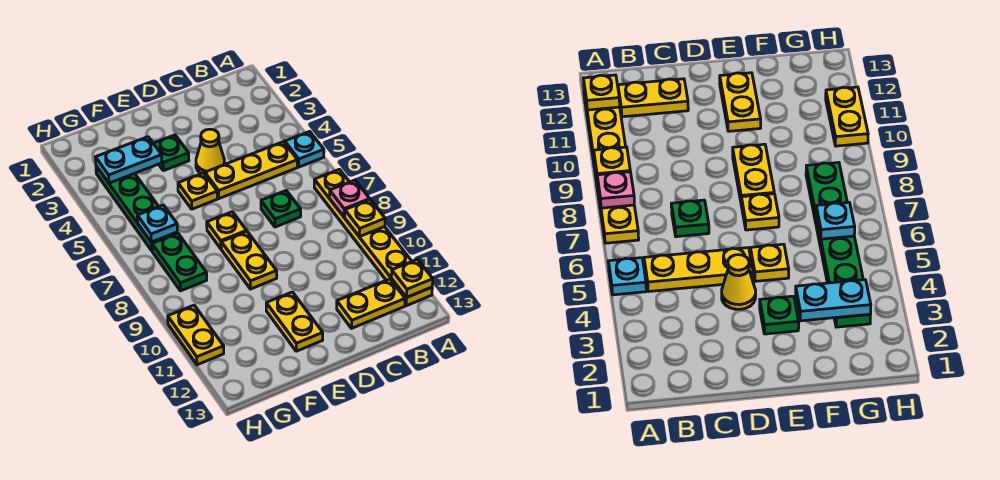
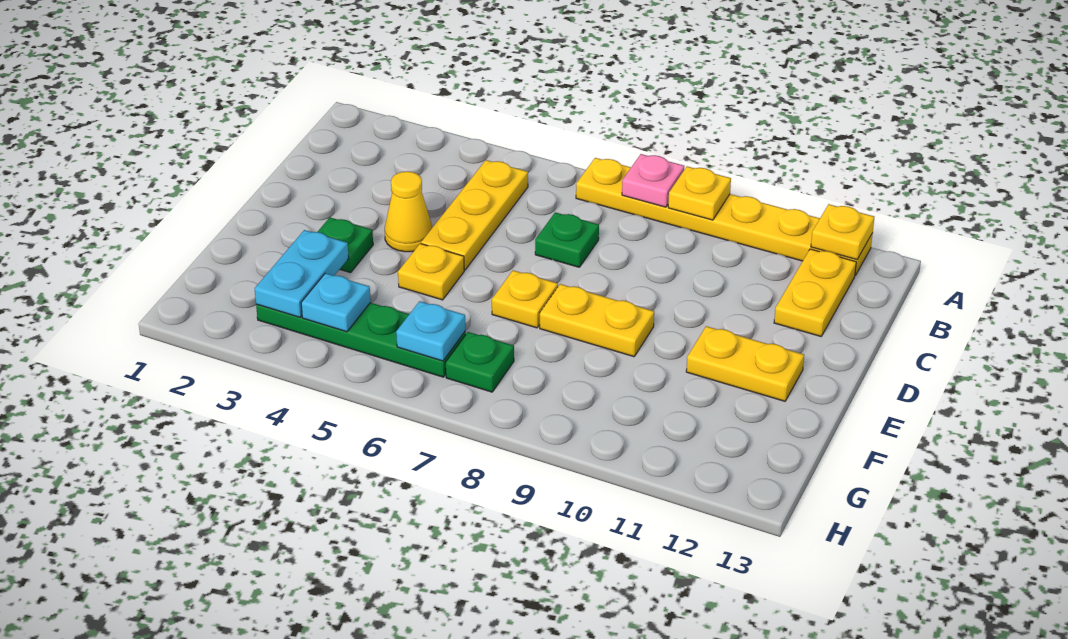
cyan 1x1 plate [285,131,324,167] -> cyan 1x1 plate moved to [301,273,371,332]
green 1x2 plate [152,233,207,291] -> green 1x1 plate [445,332,514,392]
yellow 1x2 plate [168,305,224,365] -> none

